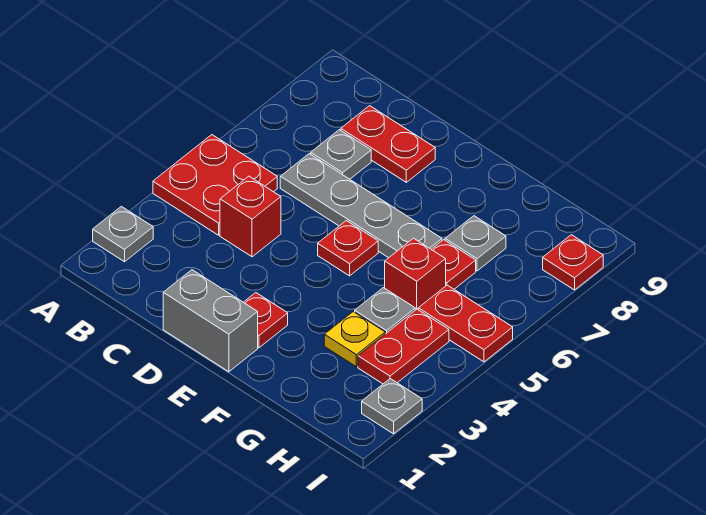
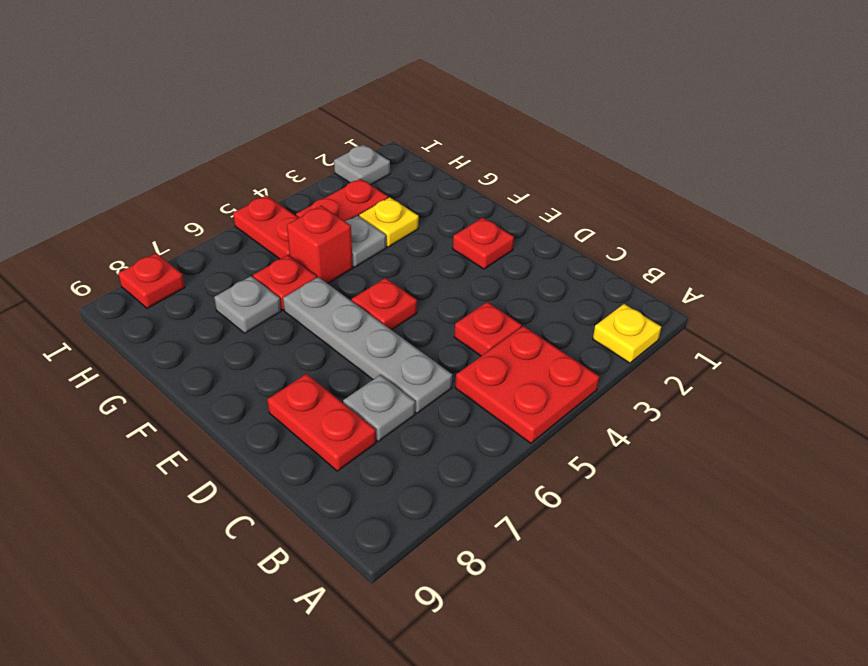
grey 1x1 plate [93,206,153,262] -> yellow 1x1 plate [593,304,661,363]
red 1x1 brick [220,176,281,257] -> red 1x1 plate [454,302,522,356]
grey 1x2 brick [163,270,258,372] -> none

